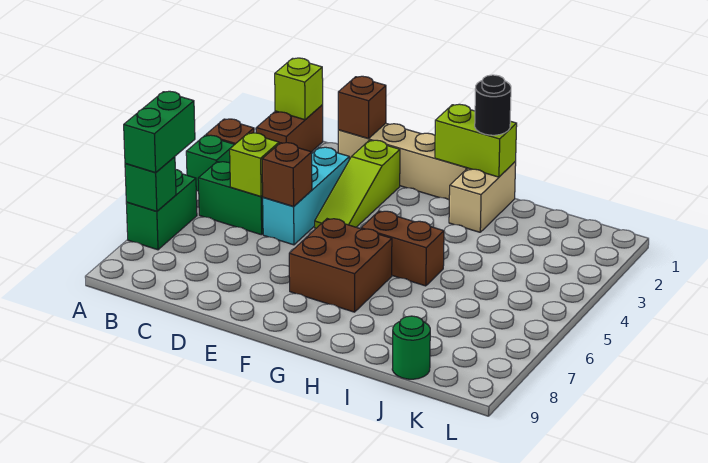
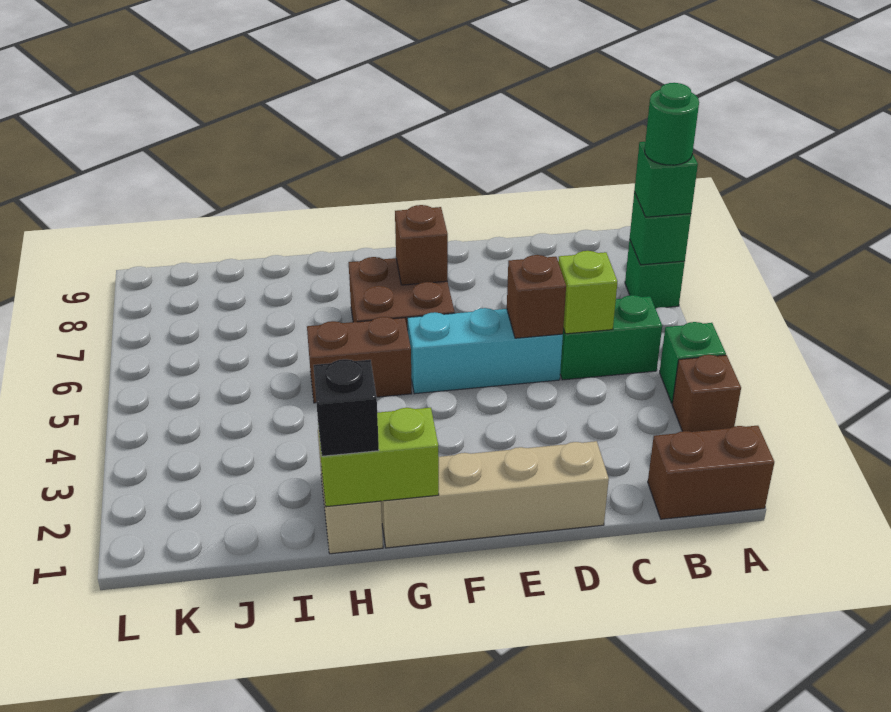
green 1x2 brick [126,169,197,250] -> green 1x1 brick [625,239,685,308]
green 1x2 brick [124,91,195,173] -> green 1x1 brick [634,142,698,217]
brown 1x2 brick [256,105,323,152] -> brown 1x2 brick turned to [648,426,774,519]
lime 1x1 brick [275,58,323,120] -> none
brown 1x1 brick [338,76,386,138] -> brown 1x1 brick moved to [395,205,448,285]
cyan 1x3 brick [263,147,349,245] -> cyan 1x3 brick turned to [408,308,563,394]
lime 1x3 slope [315,140,400,228] -> none
black 1x1 round brick [475,75,511,135] -> black 1x1 brick [313,359,379,456]
green 1x1 round brick [392,316,430,379] -> green 1x1 round brick moved to [645,83,699,165]

